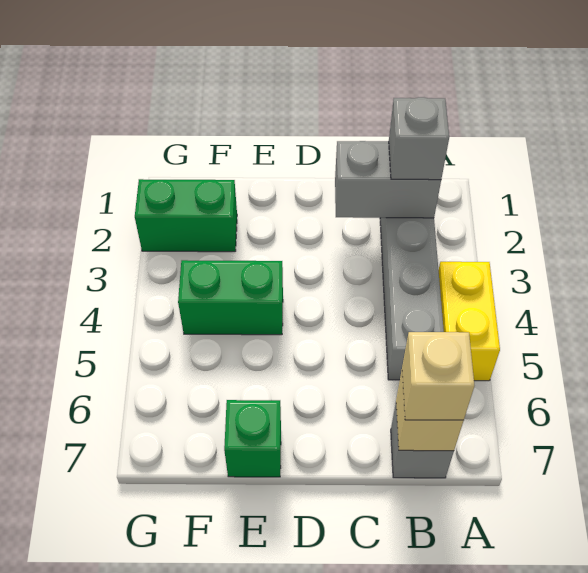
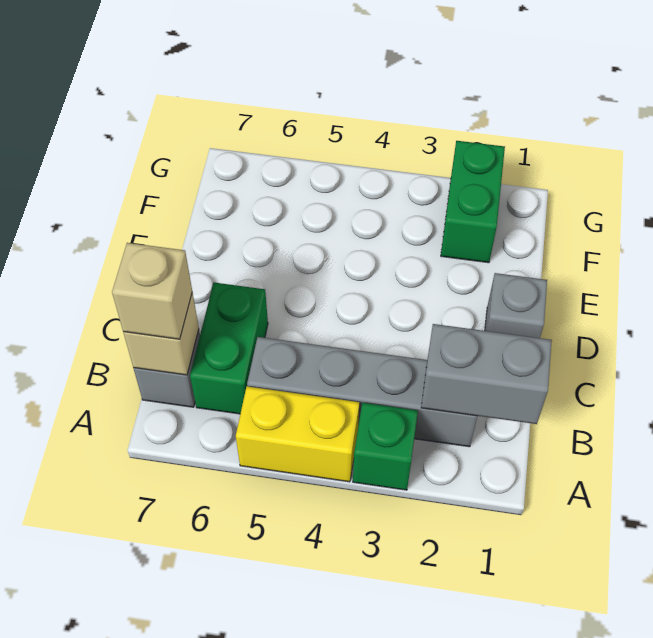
grey 1x2 brick [335,141,441,218] -> grey 1x2 brick turned to [421,324,552,424]
grey 1x1 brick [389,97,449,180] -> grey 1x1 brick moved to [485,273,547,338]
green 1x2 brick [178,260,283,335] -> green 1x2 brick moved to [190,283,268,414]
green 1x1 brick [224,400,281,477] -> green 1x1 brick moved to [353,403,418,490]

